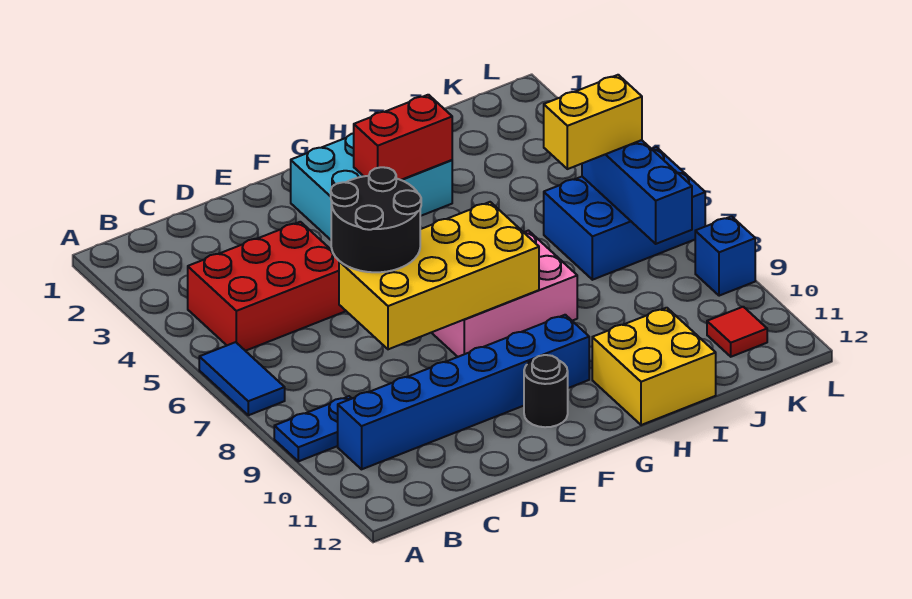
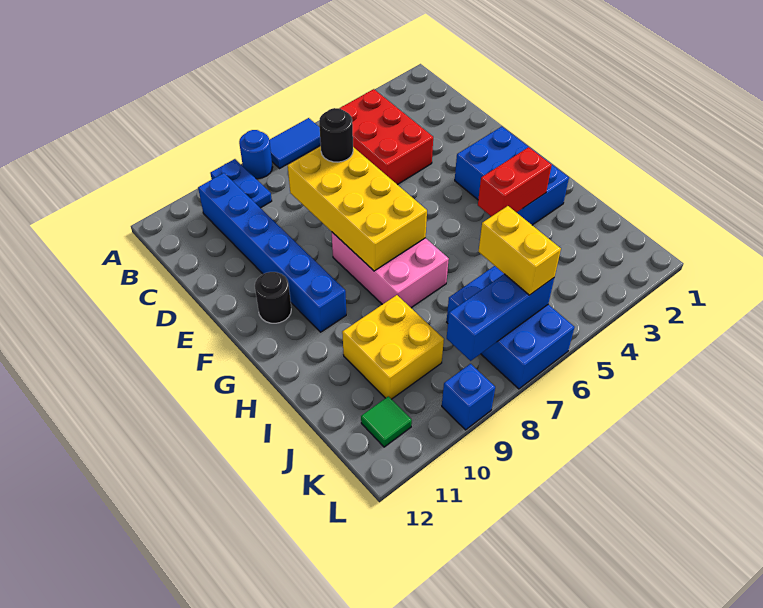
none -> blue 1x1 round brick [239,130,273,179]
black 2x2 round brick [331,167,421,272] -> black 1x1 round brick [319,108,353,162]
cyan 2x3 brick [291,133,452,240] -> blue 2x3 brick [455,127,569,225]
red 1x2 brick [354,95,452,180] -> red 1x2 brick turned to [478,147,552,217]
yellow 2x2 brick [592,308,716,425] -> yellow 2x2 brick moved to [342,295,444,399]
red 1x1 tile [707,307,767,357] -> green 1x1 tile [361,396,412,447]

